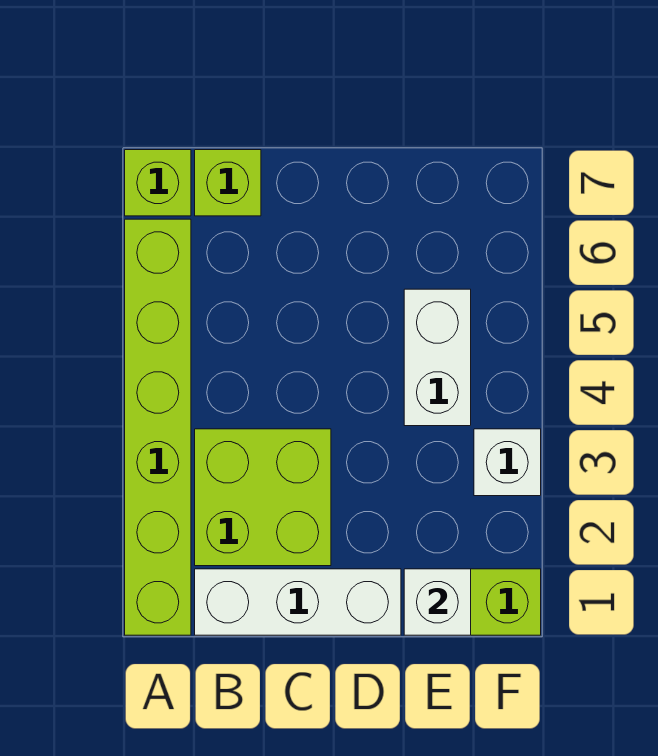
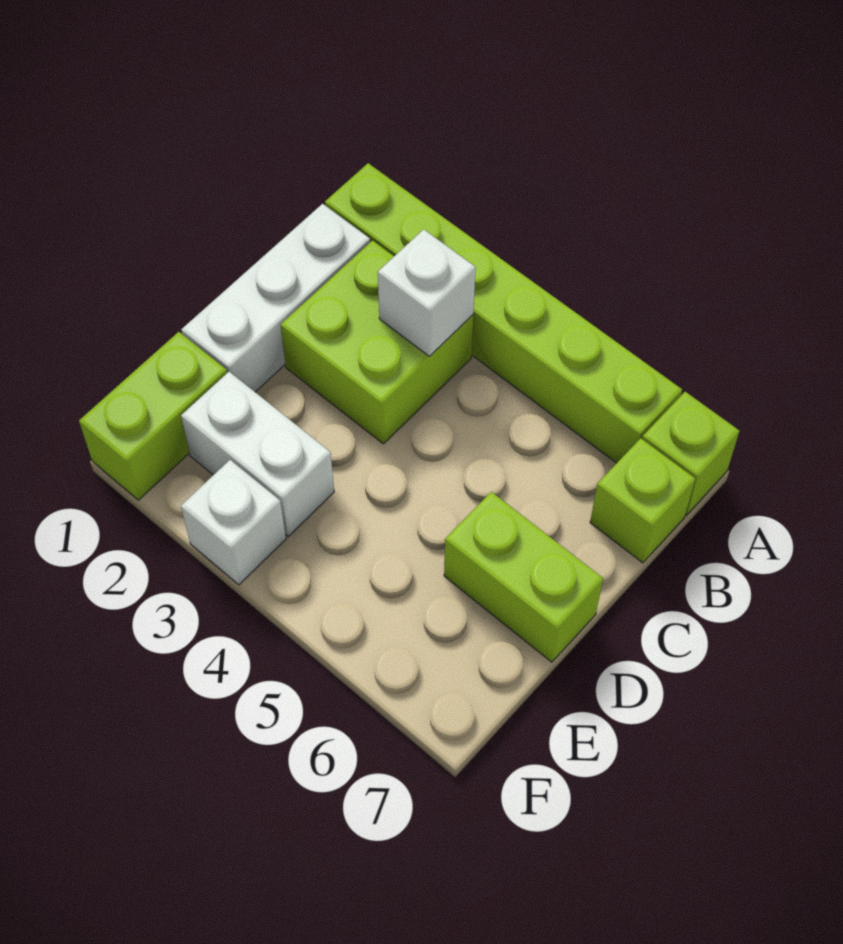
none -> lime 1x2 brick [444,492,603,662]
white 1x1 brick [404,569,471,635] -> white 1x1 brick moved to [378,229,476,356]
white 1x2 brick [404,289,471,426] -> white 1x2 brick moved to [181,372,334,536]

